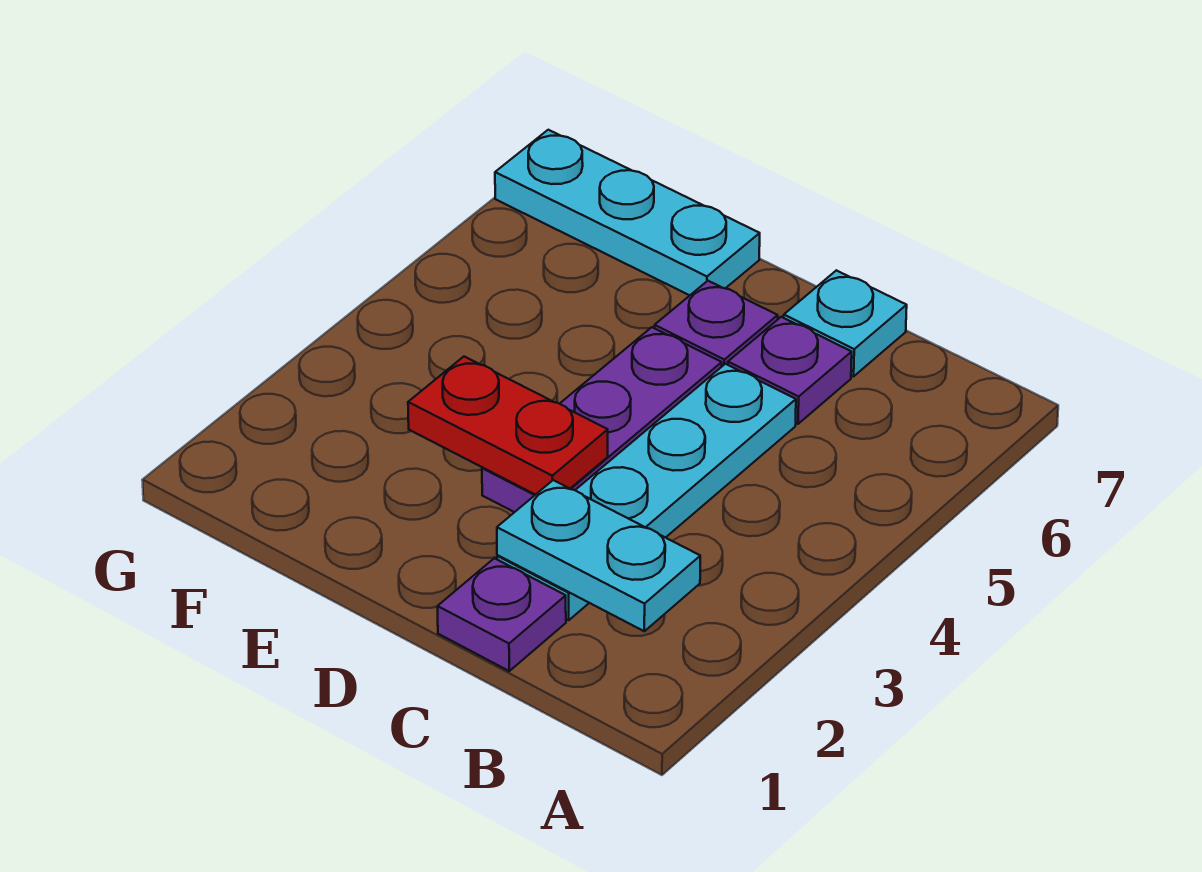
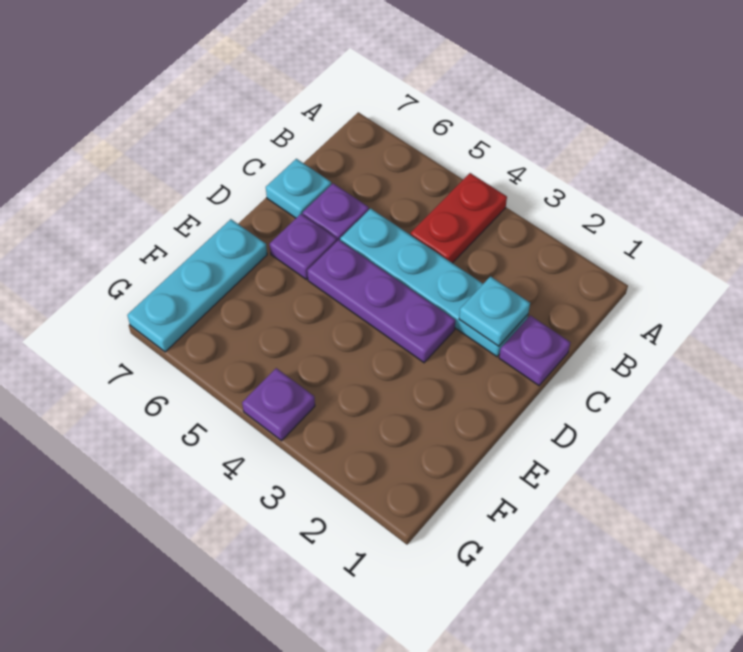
cyan 1x2 plate [497,480,700,631] -> cyan 1x1 plate [459,277,530,346]
red 1x2 plate [408,357,608,495] -> red 1x2 plate moved to [411,173,507,263]
none -> purple 1x1 plate [242,368,315,441]

